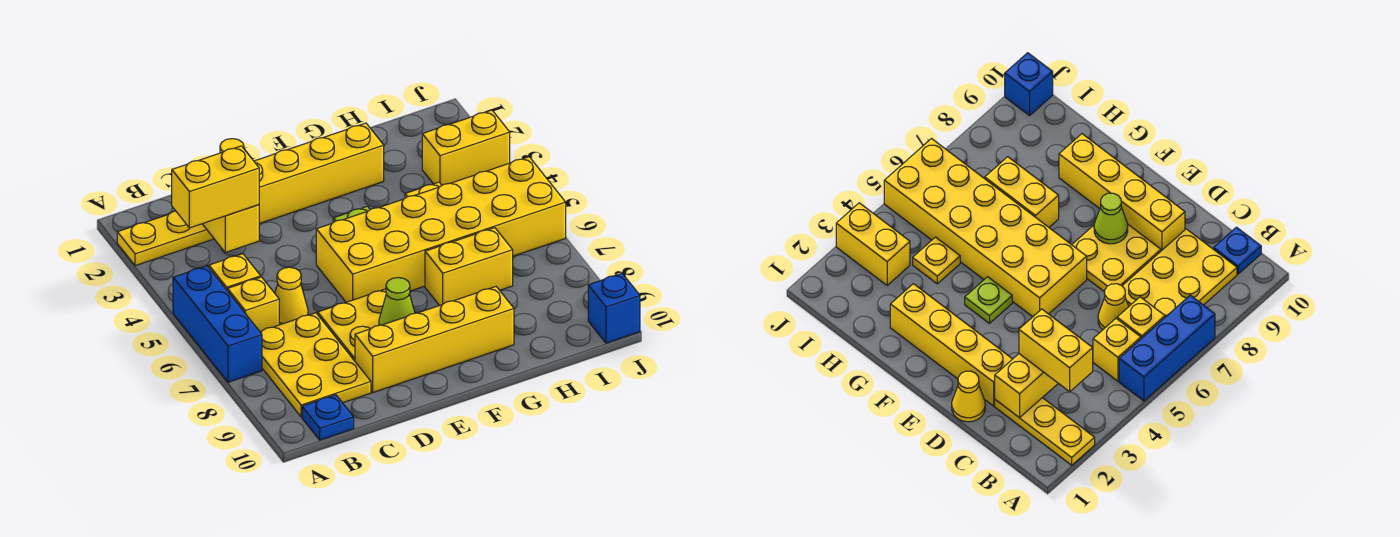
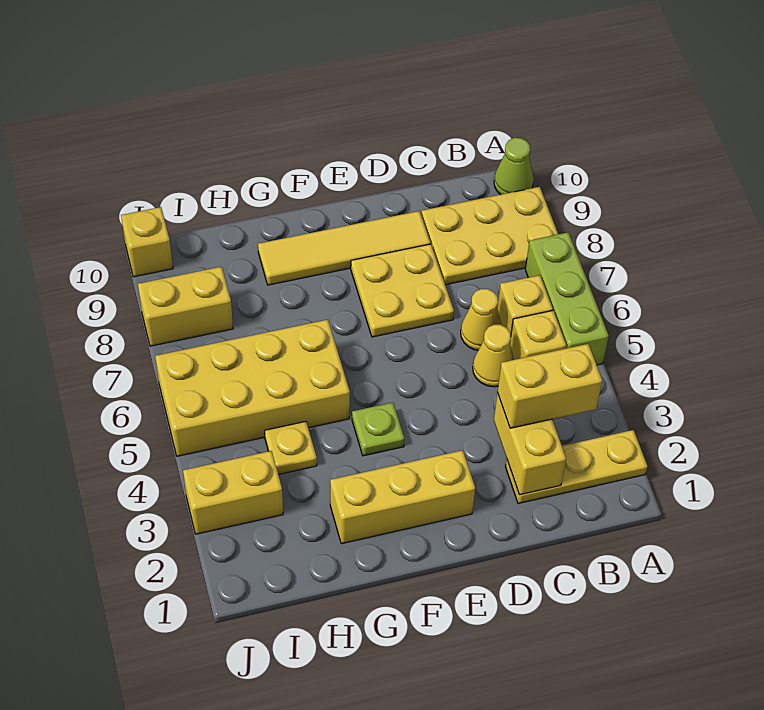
blue 1x3 brick [173,266,262,382] -> lime 1x3 brick [525,232,609,365]
yellow 2x3 plate [260,313,371,417] -> yellow 2x3 plate turned to [421,187,558,285]
blue 1x1 plate [302,395,354,440] -> none
yellow 1x1 cone [952,371,985,422] -> yellow 1x1 cone moved to [473,325,514,387]
yellow 1x4 brick [254,123,384,224] -> yellow 1x3 brick [330,450,475,544]
yellow 1x4 brick [355,287,514,392] -> yellow 1x4 tile [258,211,431,285]
yellow 2x6 brick [316,157,566,302] -> yellow 2x4 brick [155,320,350,456]
lime 1x1 cone [379,278,415,325] -> lime 1x1 cone moved to [494,138,534,195]
yellow 1x2 brick [425,228,513,306] -> yellow 1x2 brick moved to [138,267,233,346]
blue 1x1 brick [588,274,640,343] -> yellow 1x1 brick [121,207,173,277]

